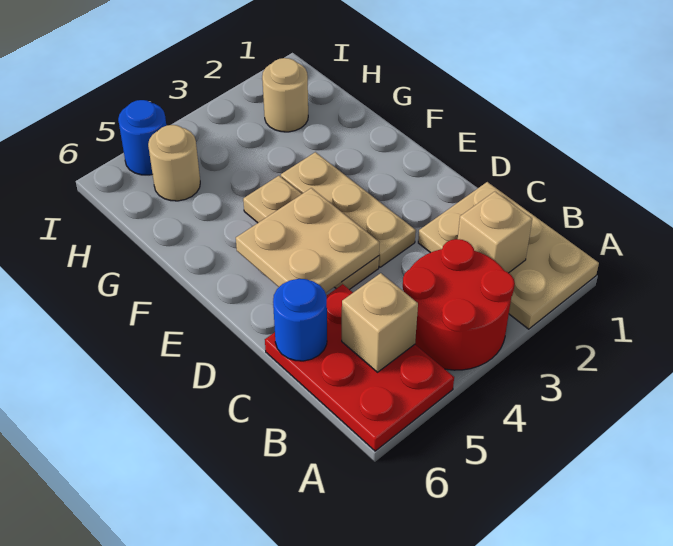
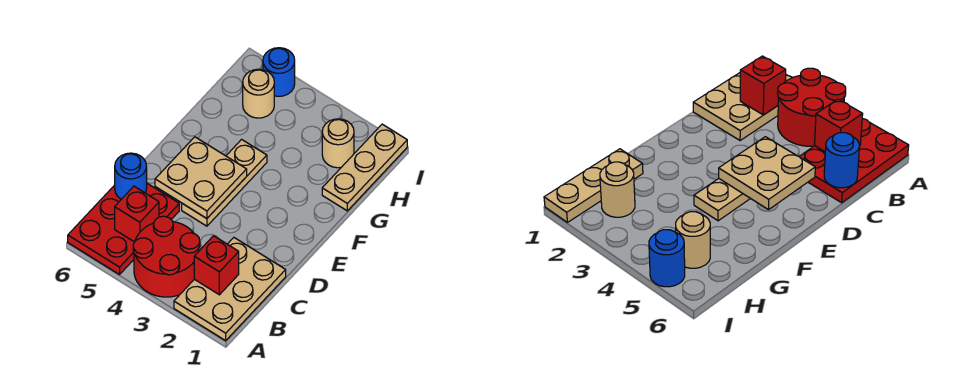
tan 1x1 brick [458,192,532,273] -> red 1x1 brick [194,236,239,295]
tan 1x1 brick [342,273,418,372] -> red 1x1 brick [115,186,159,242]
tan 1x3 plate [281,152,416,267] -> tan 1x3 plate moved to [322,124,407,211]

